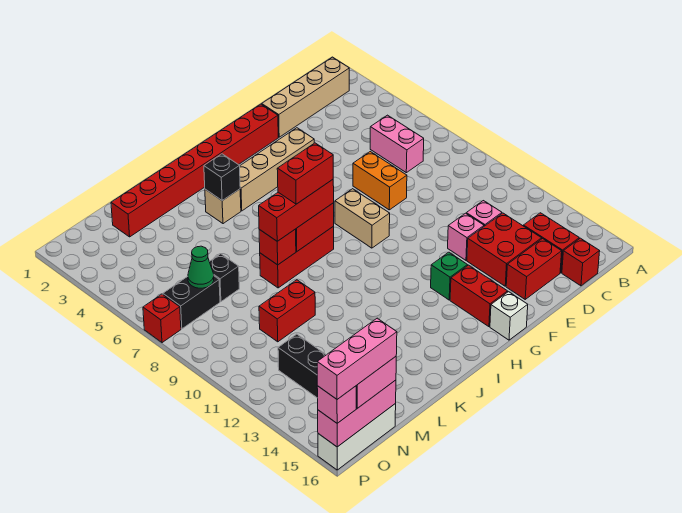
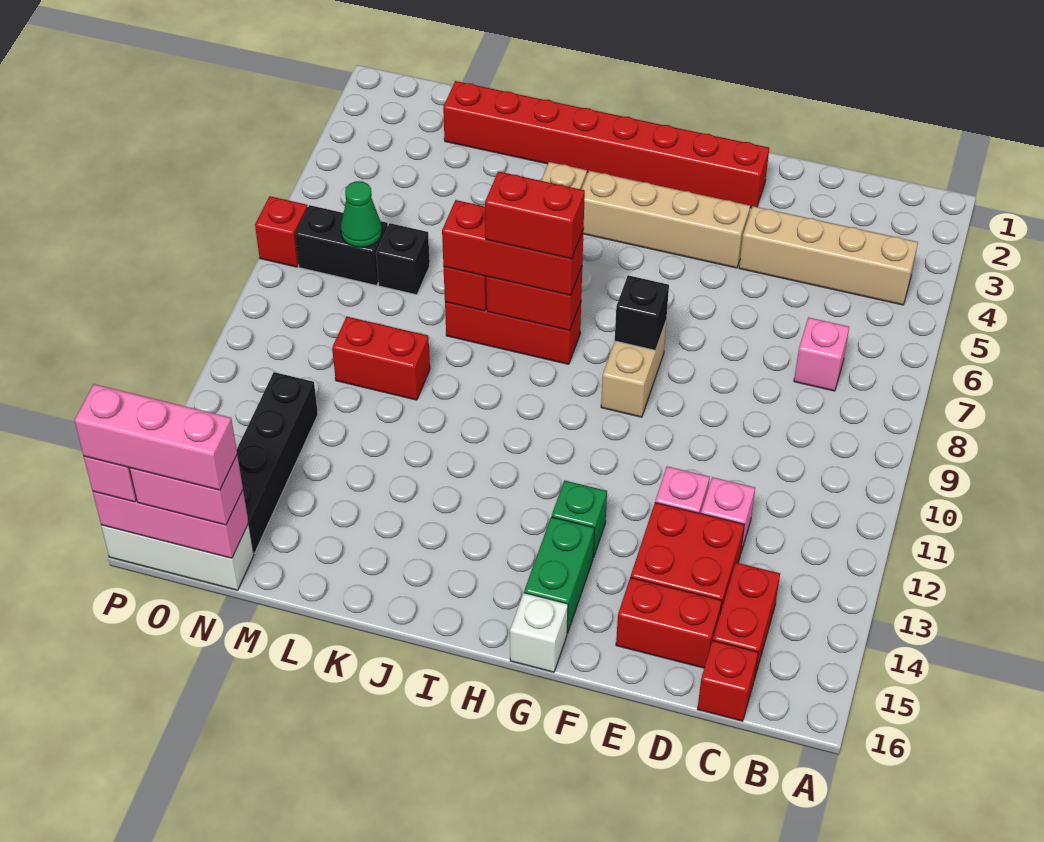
tan 1x4 brick [262,57,349,137] -> tan 1x4 brick moved to [739,206,918,305]
pink 1x2 brick [370,115,424,173] -> pink 1x1 brick [794,317,849,391]
orange 1x2 brick [353,152,407,210] -> none
red 1x2 brick [450,265,508,327] -> green 1x2 brick [524,517,594,633]
black 1x1 brick [204,154,240,201] -> black 1x1 brick moved to [615,275,669,350]

